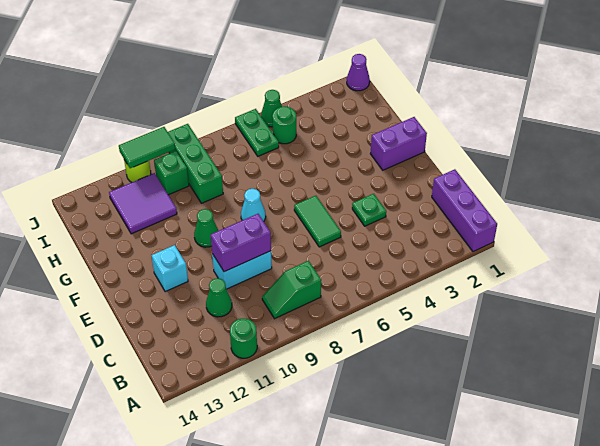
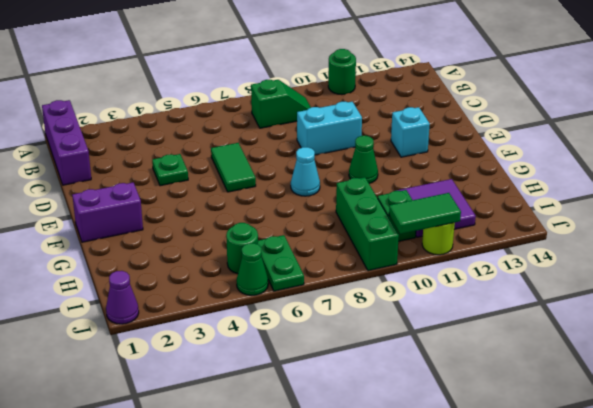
green 1x1 cone [206,278,232,317] -> none
purple 1x2 brick [211,214,271,272] -> none

